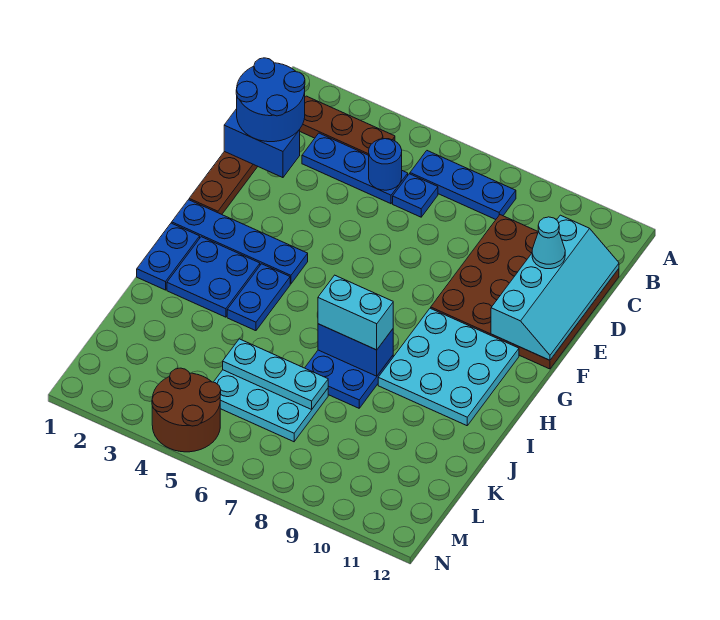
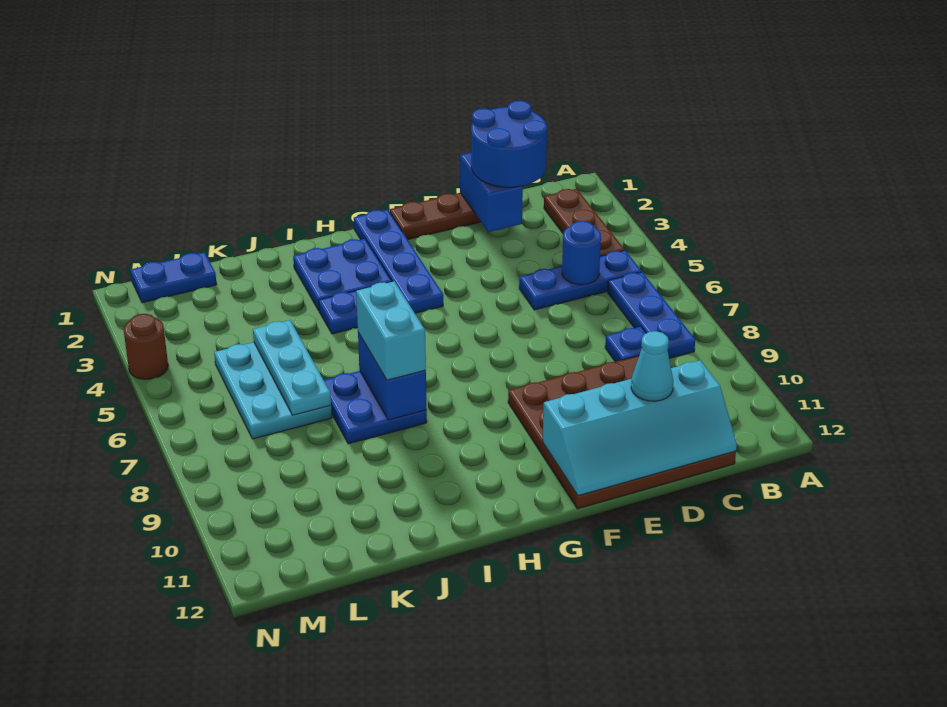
blue 1x3 plate [302,133,408,204] -> blue 1x3 plate turned to [519,250,642,310]
blue 1x1 plate [393,174,438,217] -> blue 1x1 plate moved to [605,327,646,362]
cyan 3x3 plate [378,308,519,426] -> none
blue 1x2 plate [137,223,200,290] -> blue 1x2 plate moved to [131,252,217,303]
brown 2x2 round brick [152,368,221,452] -> brown 1x1 round brick [124,314,168,379]

